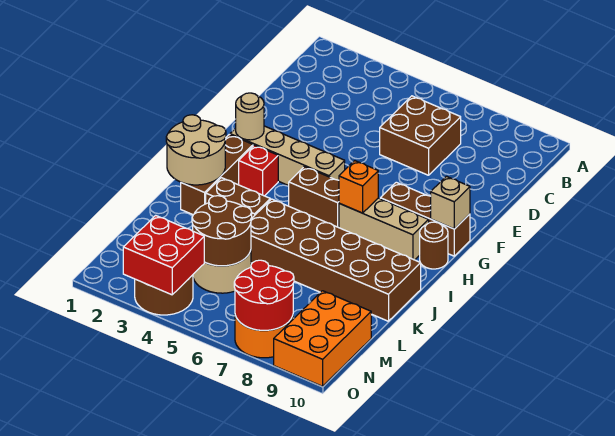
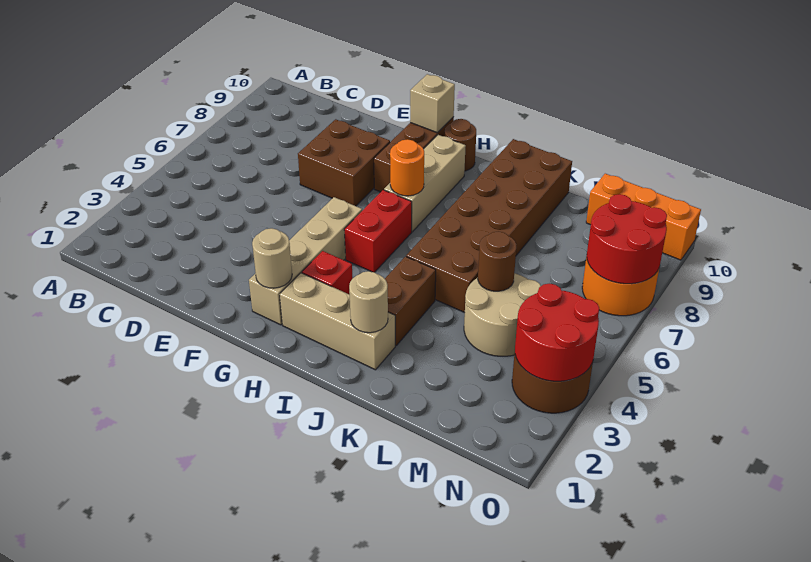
brown 2x2 brick [380,96,461,175] -> brown 2x2 brick moved to [298,119,390,206]
brown 1x3 brick [181,134,253,215] -> tan 1x3 brick [280,273,395,370]
brown 1x2 brick [289,167,339,228] -> red 1x2 brick [344,190,412,272]
orange 1x1 brick [339,161,378,213] -> orange 1x1 round brick [390,139,424,196]
tan 2x2 round brick [166,115,226,185] -> tan 1x1 round brick [349,271,388,333]
brown 2x2 round brick [192,196,252,266] -> brown 1x1 round brick [478,231,517,291]
orange 2x3 brick [274,291,371,386] -> orange 1x3 brick [586,174,701,260]
red 2x2 brick [123,215,204,295] -> red 2x2 round brick [515,284,599,381]

